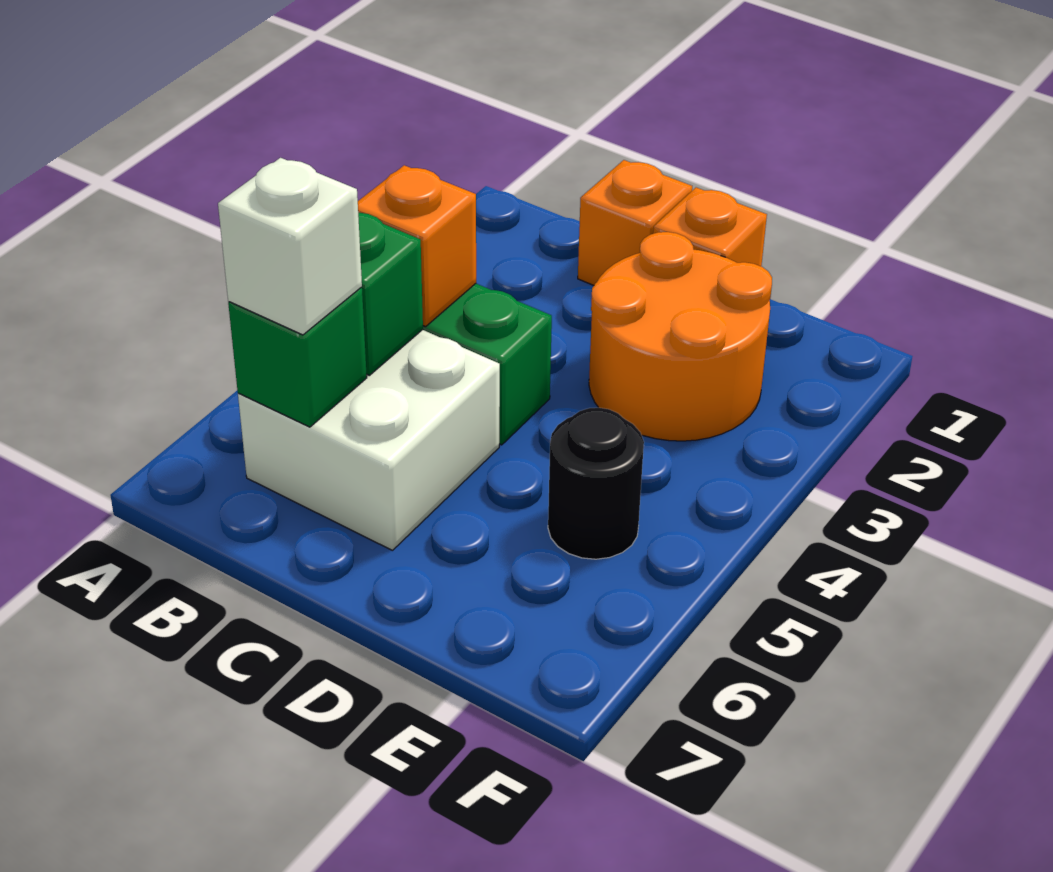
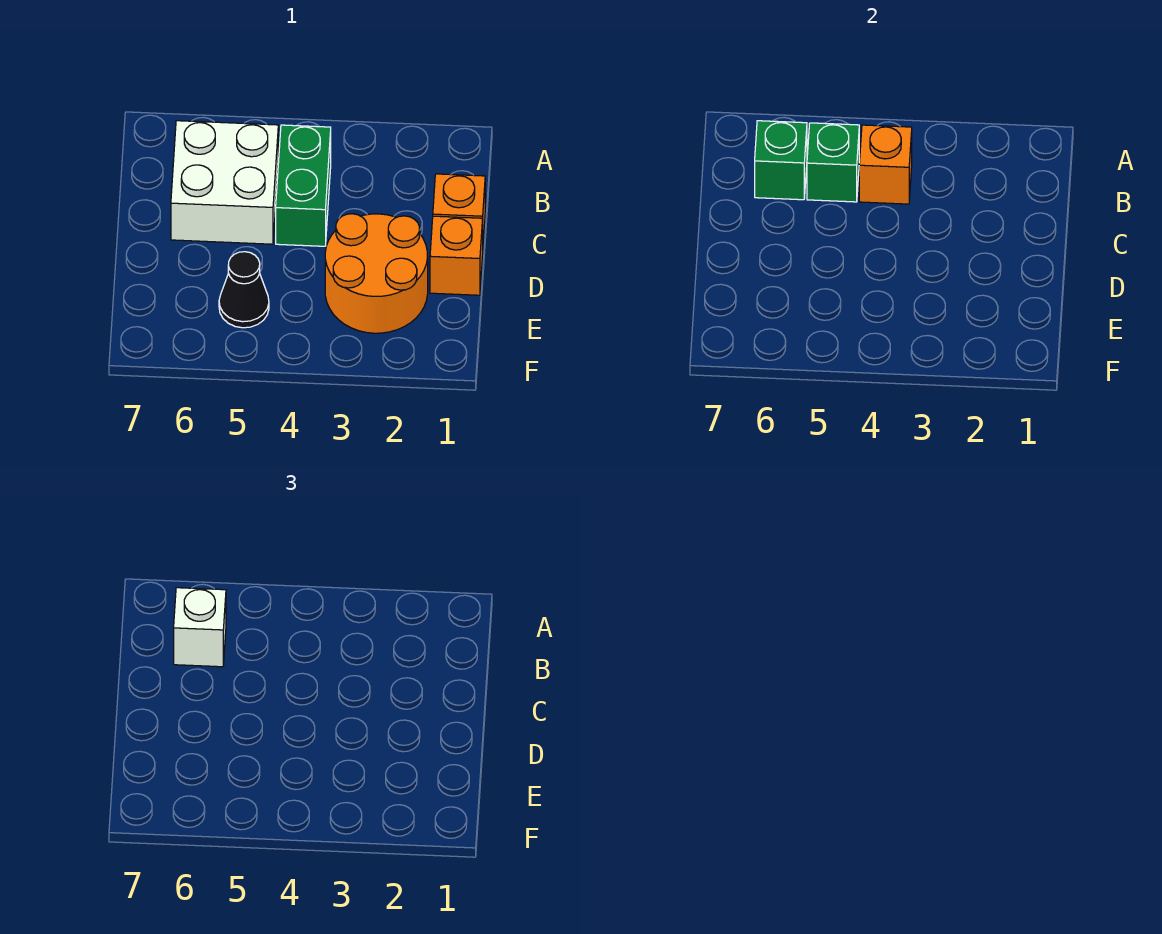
black 1x1 round brick [548,408,644,559] -> black 1x1 cone [219,252,269,328]

